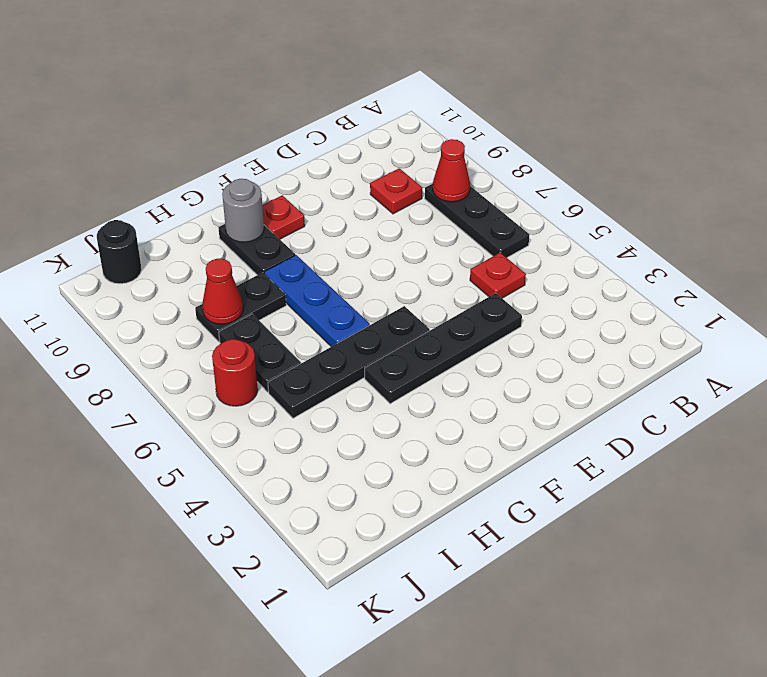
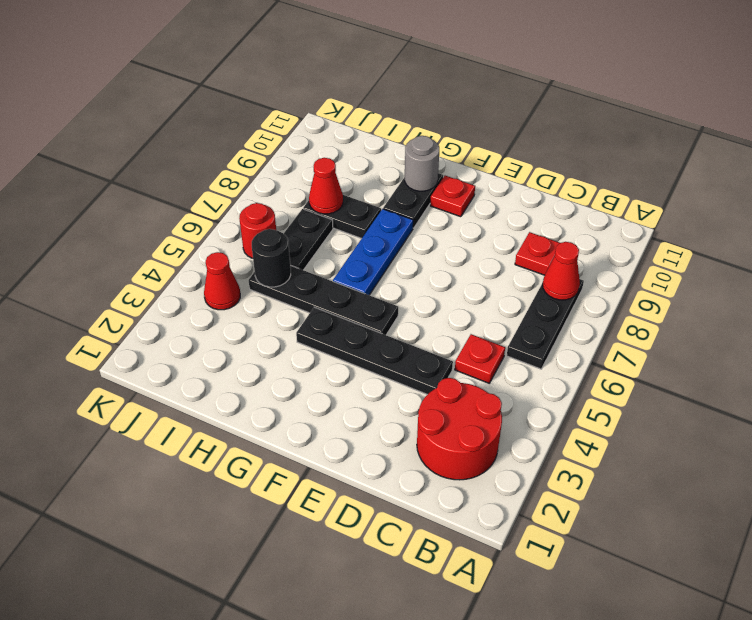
none -> red 2x2 round brick [417,378,502,480]
none -> red 1x1 cone [204,252,240,310]
black 1x1 round brick [97,220,142,284] -> black 1x1 round brick moved to [252,229,291,287]

